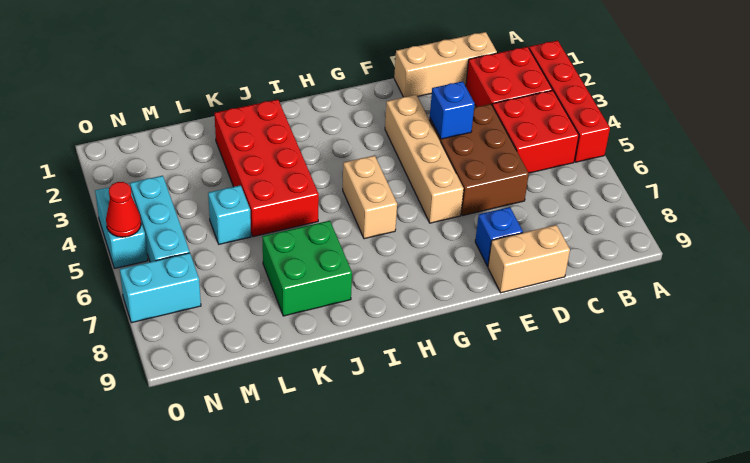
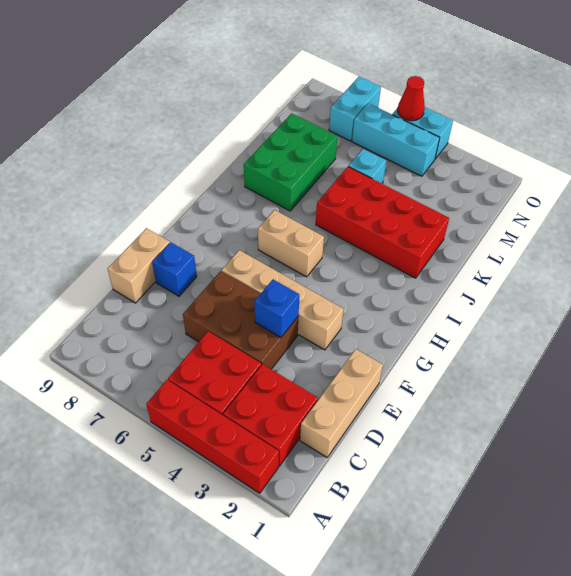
green 2x2 brick [262,221,352,316] -> green 2x3 brick [244,113,338,211]

